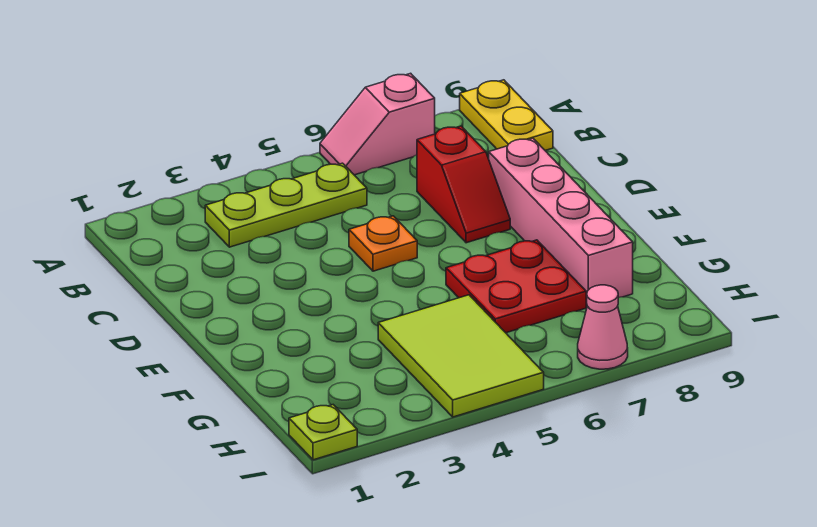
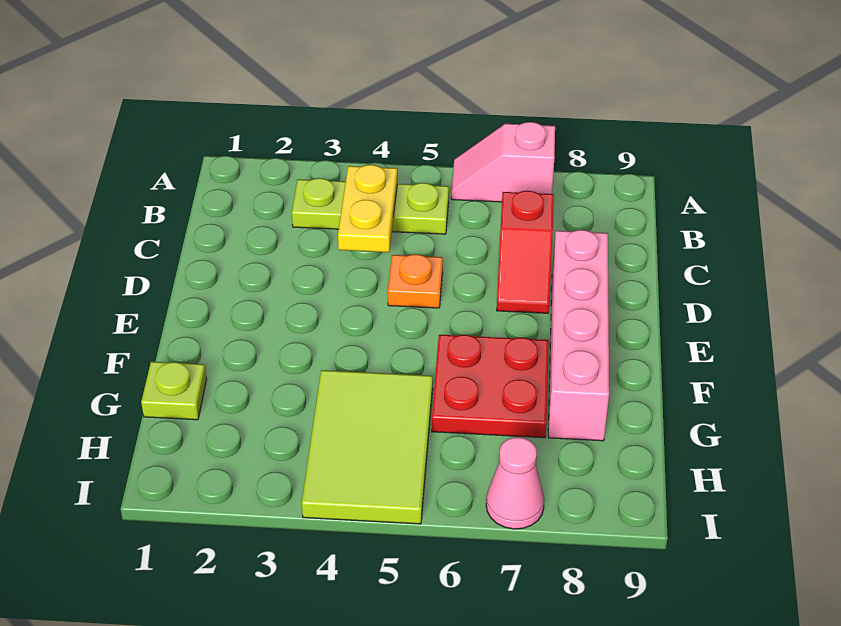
yellow 1x2 plate [460,80,553,150] -> yellow 1x2 plate moved to [338,165,397,252]
lime 1x1 plate [289,405,357,460] -> lime 1x1 plate moved to [141,362,207,420]

